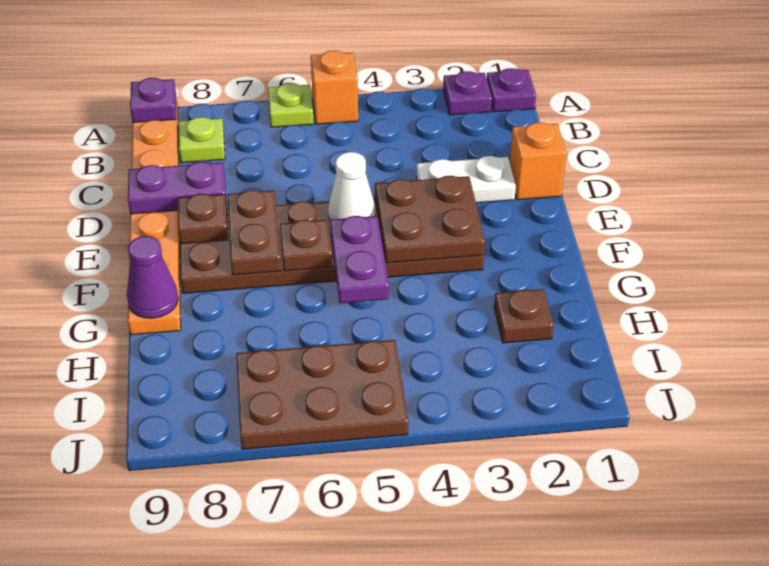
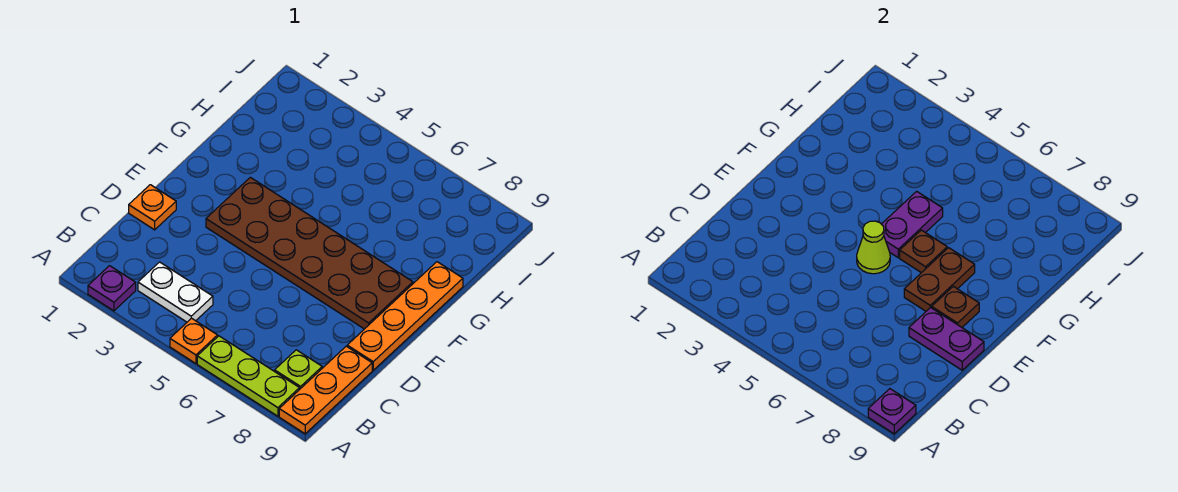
purple 1x1 plate [487,68,536,112] -> none
orange 1x1 brick [311,51,358,124] -> orange 1x1 plate [170,318,218,363]
lime 1x1 plate [268,83,314,127] -> lime 1x3 plate [197,336,300,416]
orange 1x1 brick [510,123,567,200] -> orange 1x1 plate [129,185,176,230]
white 1x2 plate [417,156,516,203] -> white 1x2 plate moved to [138,262,213,322]
brown 2x2 plate [375,176,485,263] -> none
white 1x1 cone [328,152,375,220] -> lime 1x1 cone [857,221,890,274]
purple 1x1 cone [127,236,178,318] -> none
brown 1x1 plate [494,289,554,343] -> none
brown 2x3 plate [236,340,408,449] -> none

